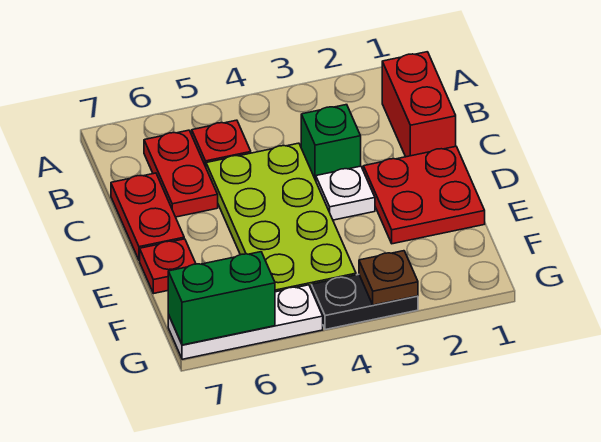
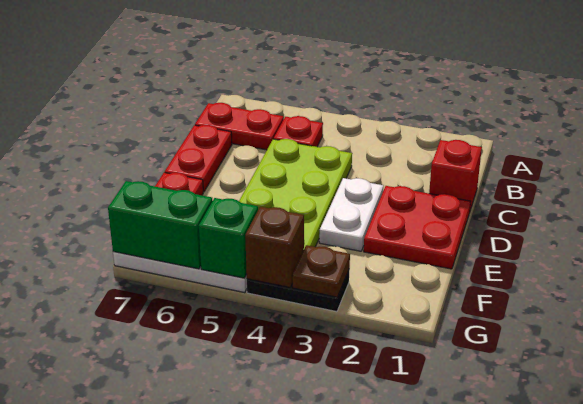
red 1x2 brick [382,52,456,157] -> red 1x1 brick [429,140,482,213]
red 1x2 plate [144,130,218,217] -> red 1x2 plate turned to [195,103,284,150]
green 1x1 brick [301,105,361,181] -> green 1x1 brick moved to [199,198,258,278]
white 1x1 plate [316,166,375,220] -> white 1x2 plate [319,178,383,251]
none -> brown 1x1 brick [245,207,304,287]

